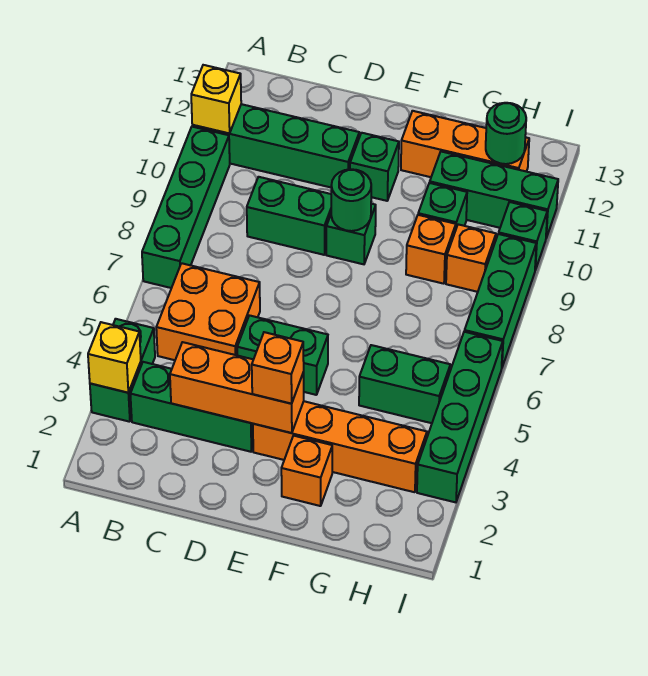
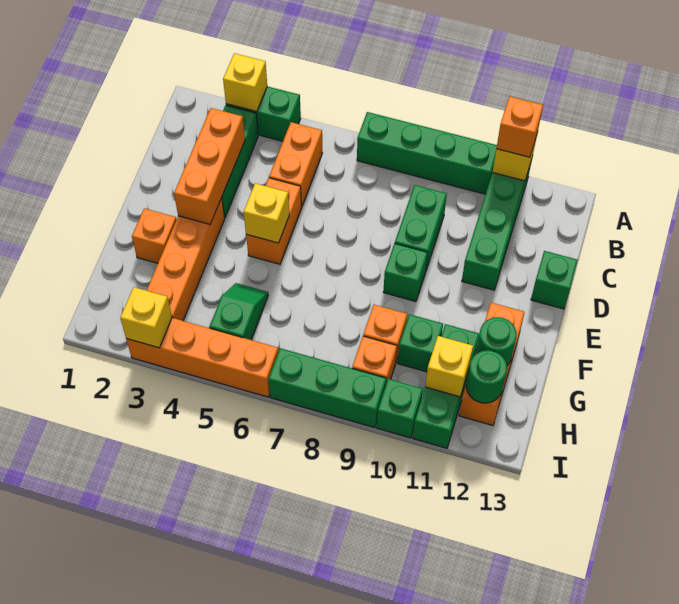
orange 2x2 brick [156,263,260,360] -> orange 1x2 brick [269,122,322,207]
green 1x2 brick [237,315,328,395] -> orange 1x2 brick [246,178,301,264]
orange 1x1 brick [252,332,304,404] -> orange 1x1 brick moved to [496,96,543,157]
none -> yellow 1x1 brick [244,183,289,243]
green 1x1 round brick [331,169,371,231] -> green 1x1 round brick moved to [476,317,517,365]
green 1x1 brick [350,133,399,201] -> green 1x1 brick moved to [531,251,578,309]
green 1x2 brick [359,345,450,423] -> green 1x2 slope [210,283,268,340]
none -> yellow 1x1 brick [425,336,473,397]
green 1x4 brick [417,332,503,502] -> orange 1x4 brick [126,318,278,397]
none -> yellow 1x1 brick [120,287,172,348]

